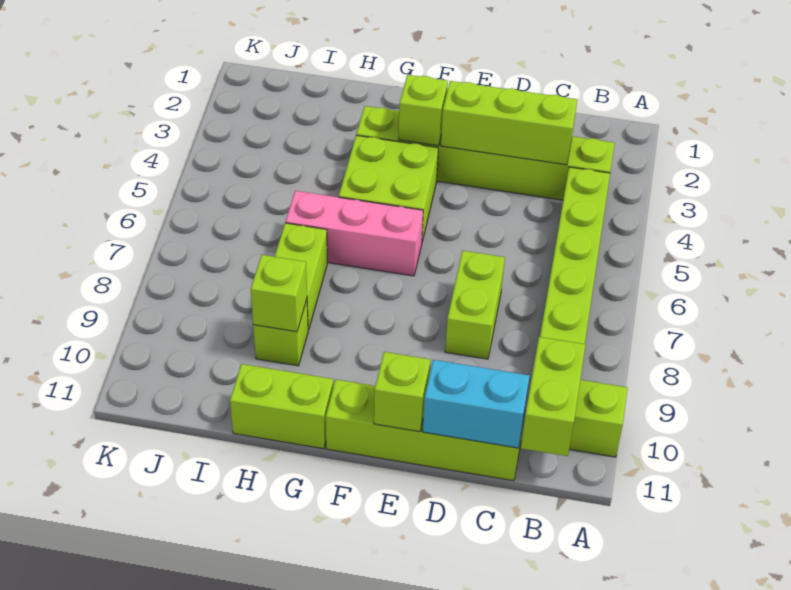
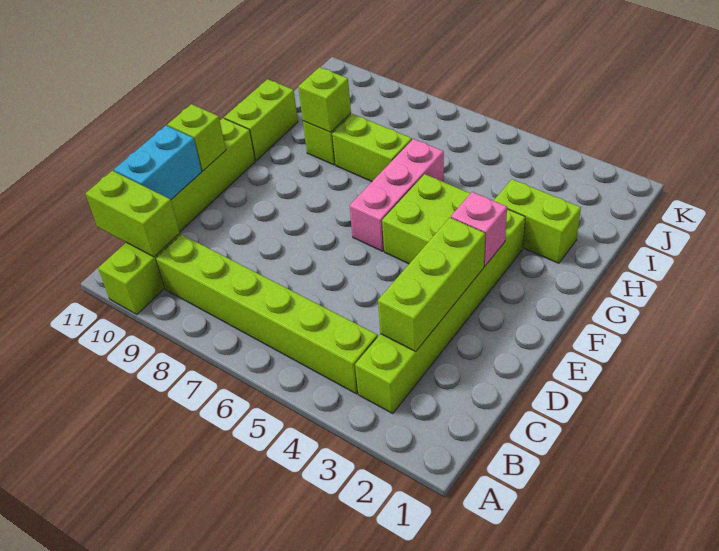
lime 1x2 brick [445,251,505,359] -> lime 1x2 brick moved to [494,179,581,263]
lime 1x1 brick [399,75,448,146] -> pink 1x1 brick [451,192,507,266]

